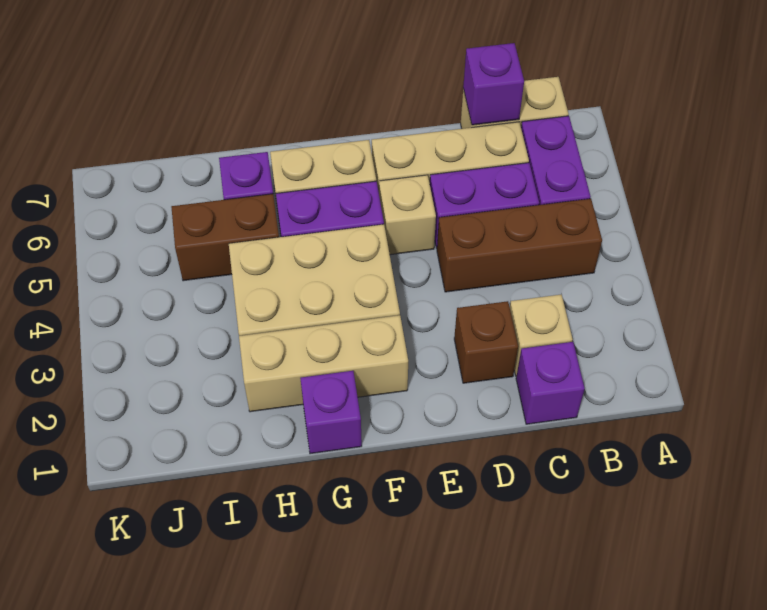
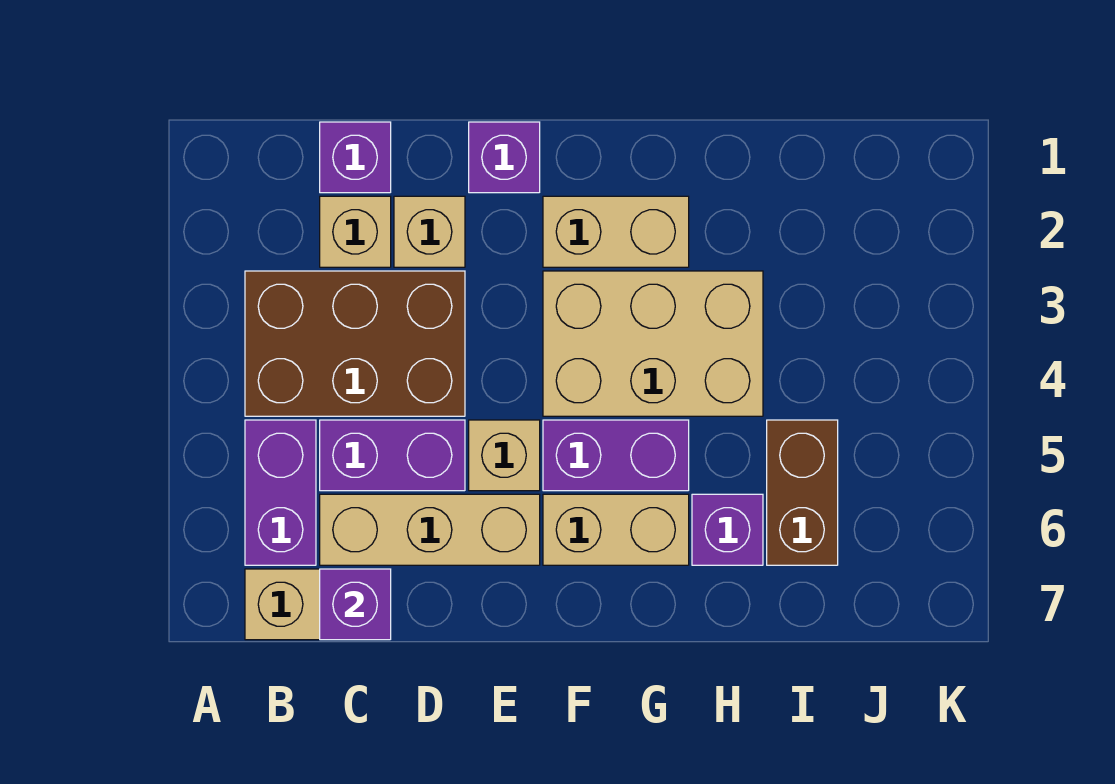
brown 1x3 brick [437,199,602,292] -> brown 2x3 brick [245,271,465,416]
brown 1x1 brick [454,301,518,383] -> tan 1x1 brick [394,196,465,267]
tan 1x3 brick [239,315,408,412] -> tan 1x2 brick [543,196,689,267]
purple 1x1 brick [300,371,362,454] -> purple 1x1 brick moved to [469,122,540,193]
brown 1x2 brick [171,194,279,281] -> brown 1x2 brick turned to [767,420,838,565]

